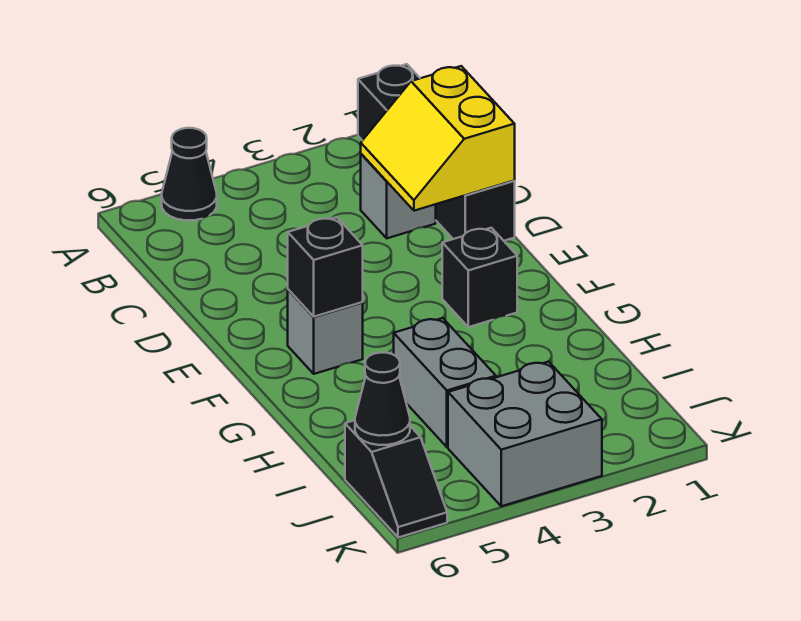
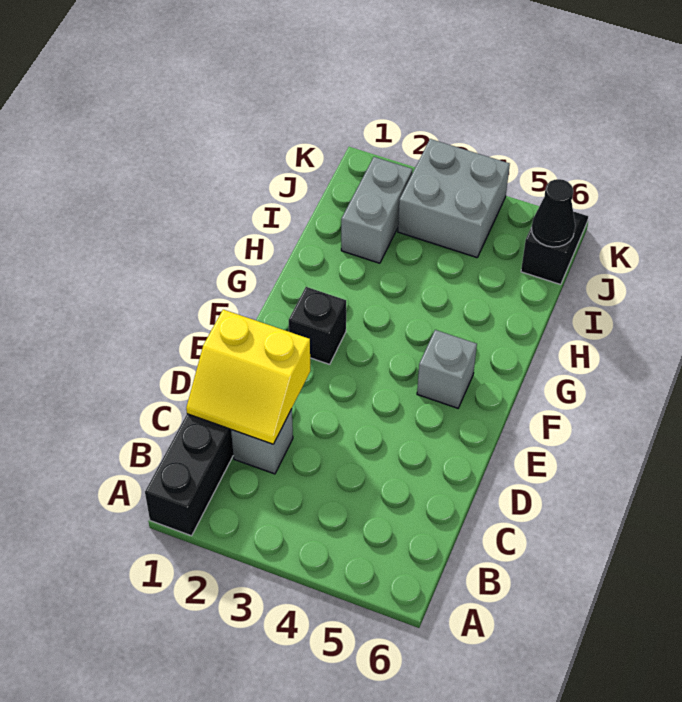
black 1x1 cone [162,128,217,220] -> none
yellow 2x2 slope [361,66,515,211] -> yellow 2x2 slope turned to [186,310,310,444]
black 1x1 brick [288,217,363,317] -> none
grey 1x2 brick [394,318,496,447] -> grey 1x2 brick moved to [341,157,412,263]

